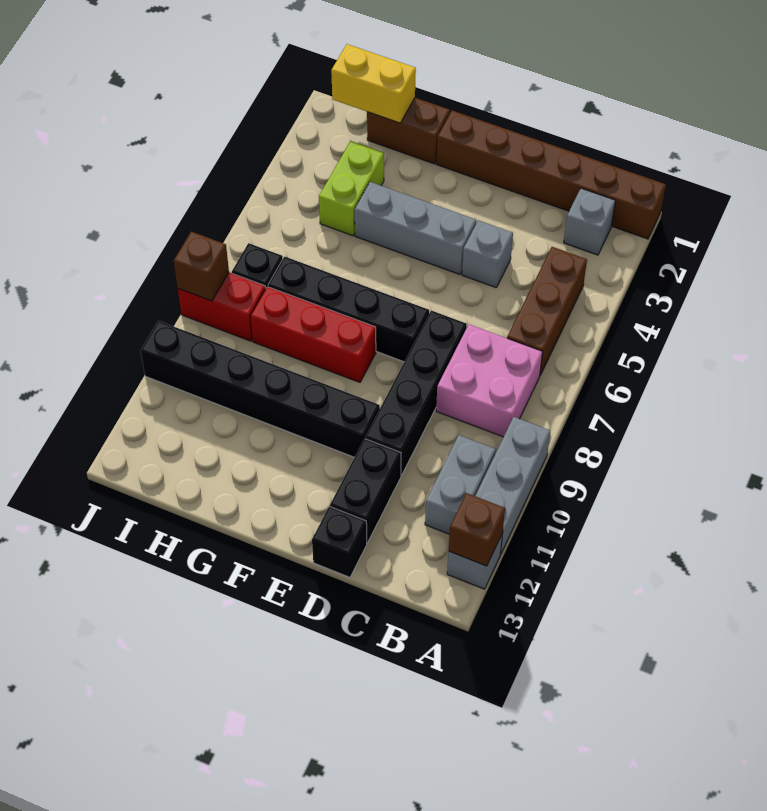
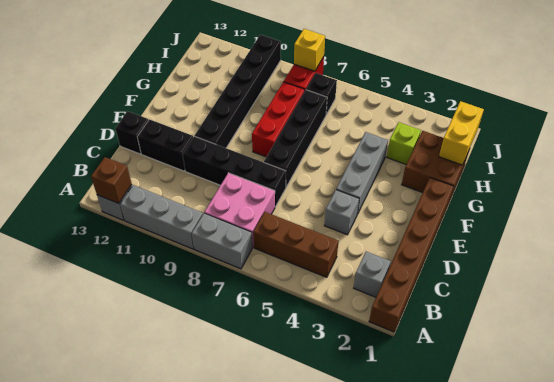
grey 1x2 brick [425,435,496,534] -> grey 1x2 brick moved to [192,213,252,269]
brown 1x2 brick [367,98,450,164] -> brown 2x2 brick [402,131,469,199]
lime 1x2 brick [319,141,384,236] -> lime 1x1 brick [387,122,421,164]
brown 1x1 brick [174,232,229,301] -> yellow 1x1 brick [294,29,325,71]

